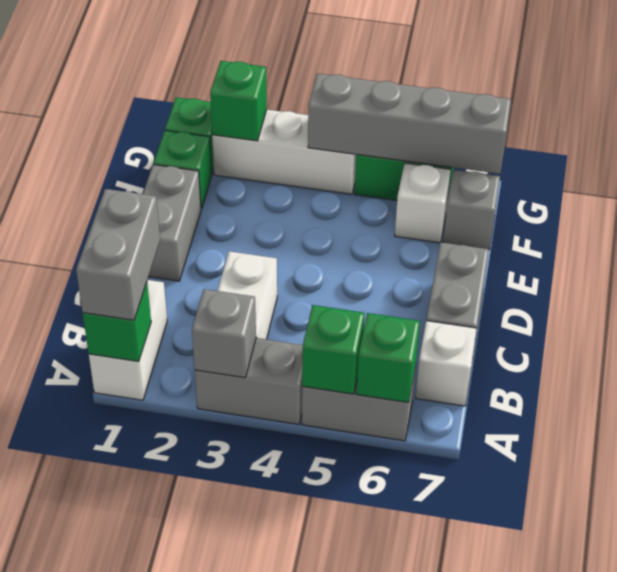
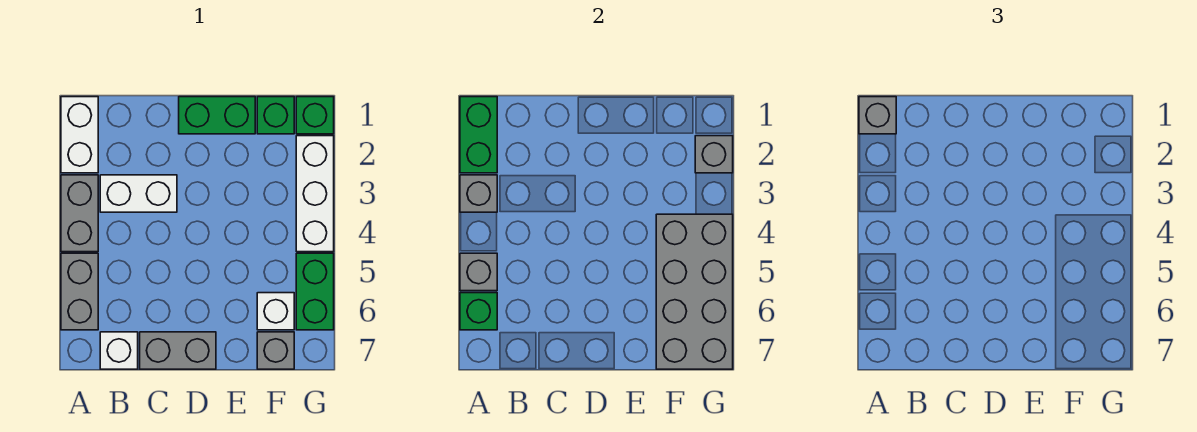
white 1x2 brick [89,280,167,400] -> white 1x2 brick turned to [61,97,98,173]
green 1x1 brick [83,283,151,361] -> green 1x2 brick [460,97,497,173]
grey 1x2 brick [76,189,160,320] -> grey 1x1 brick [859,97,896,134]
green 1x1 brick [302,305,364,394] -> grey 1x1 brick [460,253,497,291]
grey 1x2 brick [143,165,201,281] -> green 1x2 brick [179,97,255,134]
green 1x1 brick [210,61,267,141] -> grey 1x1 brick [695,136,733,173]
grey 1x4 brick [308,74,511,174] -> grey 2x4 brick [656,214,733,369]

